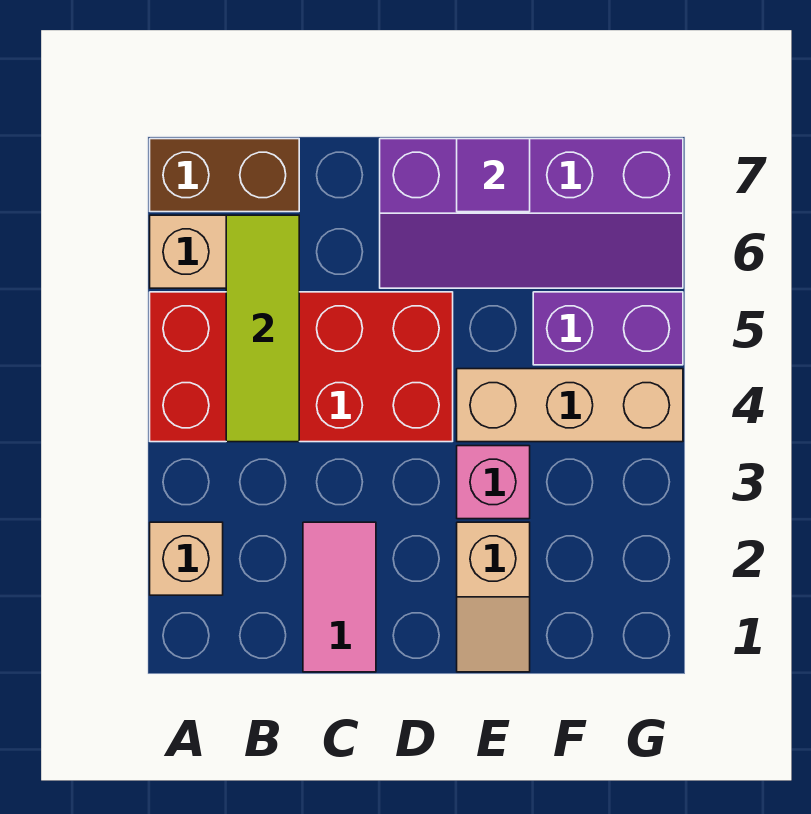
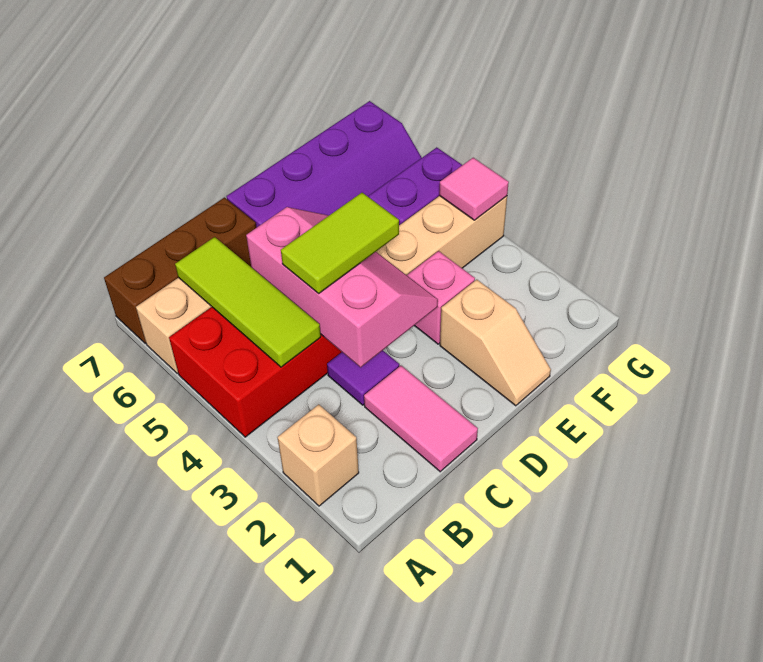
brown 1x2 brick [150,139,299,212] -> brown 1x3 brick [104,198,256,344]
none -> pink 2x3 slope [246,207,438,367]
none -> lime 1x2 tile [281,193,399,294]
purple 1x1 tile [457,139,530,212] -> purple 1x1 tile moved to [327,350,399,405]
none -> pink 1x1 tile [439,158,509,220]

